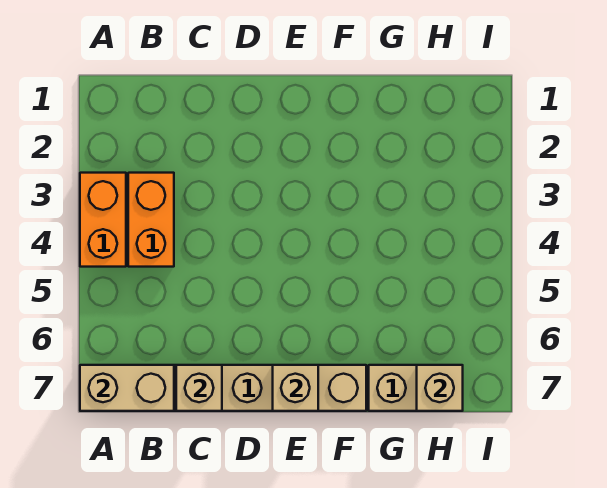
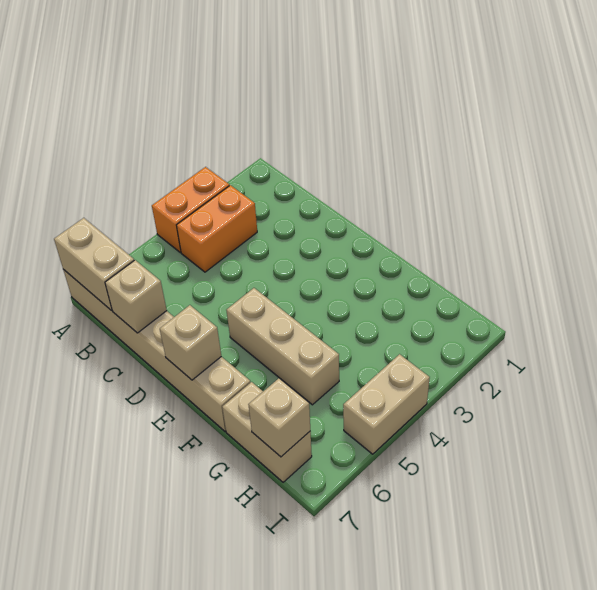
none -> tan 1x3 brick [226,288,339,405]
none -> tan 1x2 brick [343,354,430,454]

